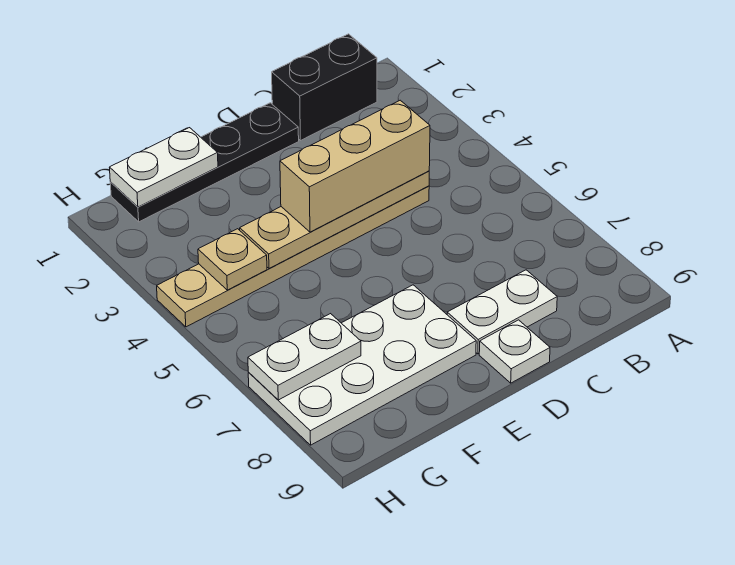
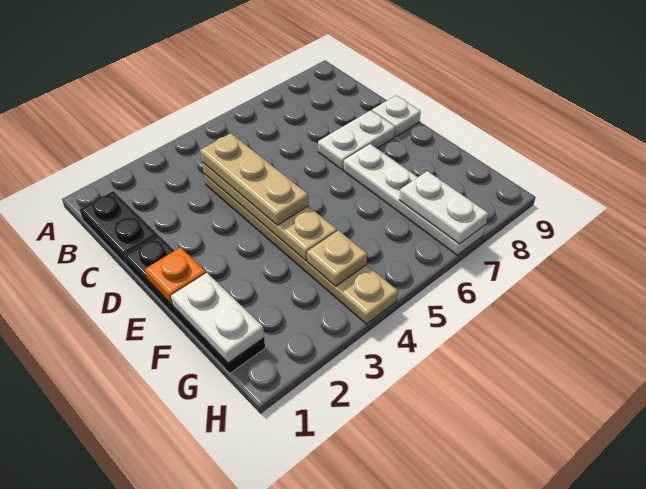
black 1x2 brick [272,34,377,141] -> black 1x2 plate [80,191,158,265]
tan 1x3 brick [280,100,430,232] -> tan 1x3 plate [200,133,308,225]
white 1x2 plate [447,270,557,354] -> white 1x2 plate turned to [318,110,395,170]
none -> orange 1x1 plate [145,247,206,305]
white 2x4 plate [248,285,476,445] -> white 1x4 plate [344,144,486,255]

